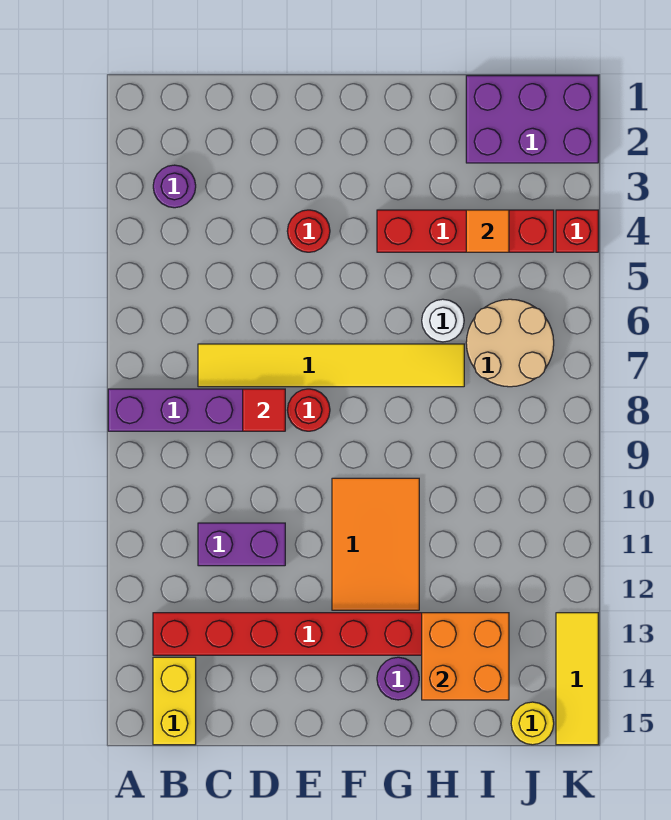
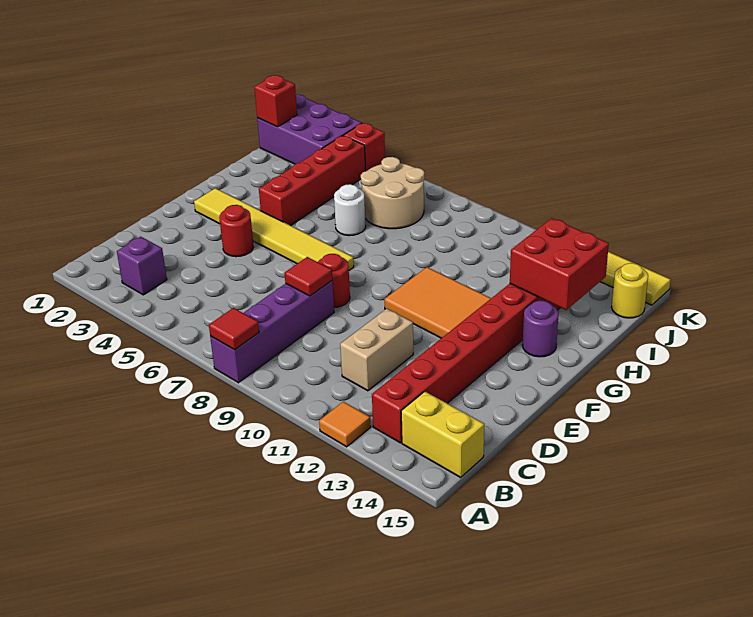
none -> red 1x1 tile [209,308,259,350]
purple 1x1 round brick [153,165,196,208] -> purple 1x1 brick [117,237,167,295]
yellow 1x6 tile [198,344,464,387] -> yellow 1x6 tile turned to [194,188,354,270]
purple 1x2 brick [198,523,285,566] -> tan 1x2 brick [340,309,413,391]
orange 2x2 brick [422,613,509,700] -> red 2x2 brick [510,218,609,310]
purple 2x3 brick [466,76,598,163] -> purple 2x3 brick turned to [257,95,362,164]
orange 1x1 tile [466,210,509,252] -> orange 1x1 tile moved to [319,402,371,447]
none -> red 1x1 brick [254,75,297,127]

